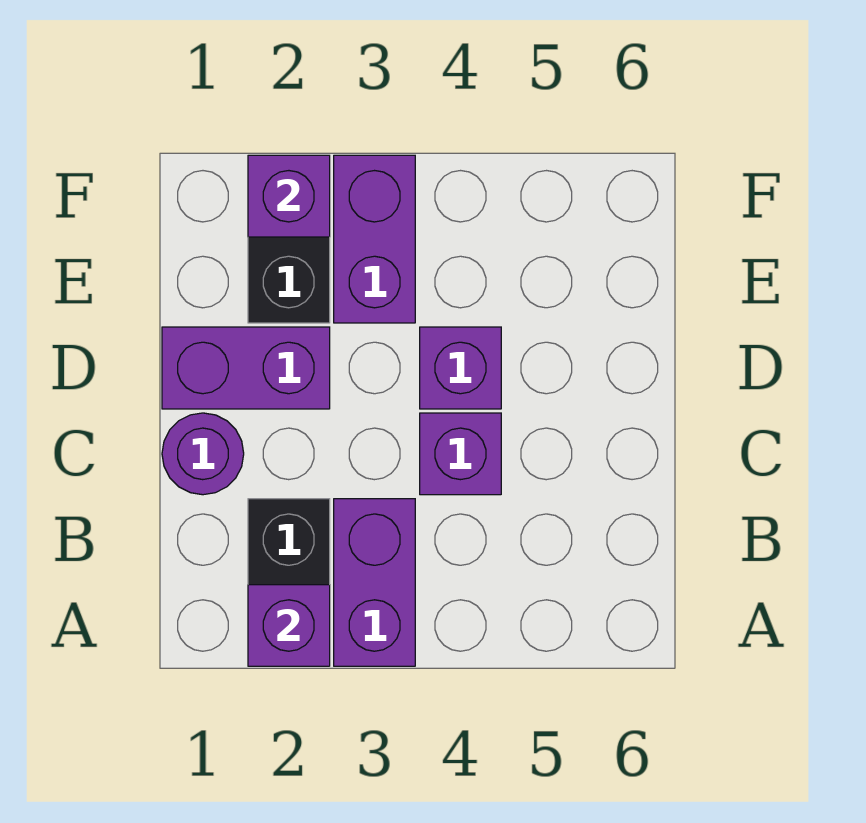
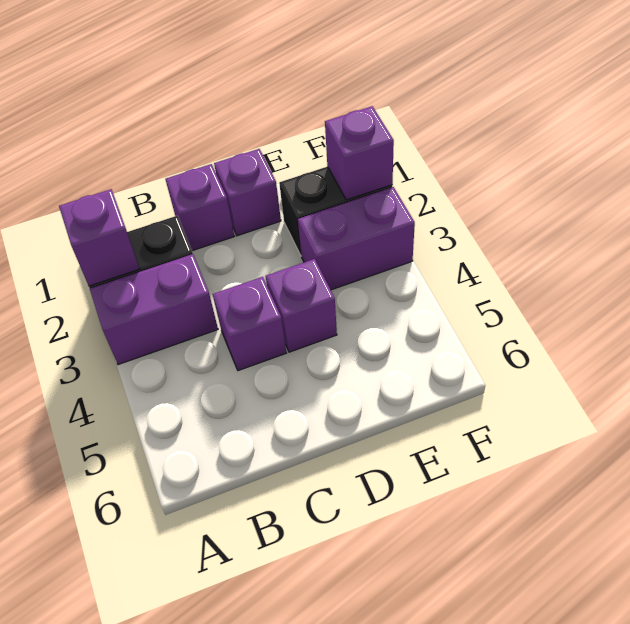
purple 1x1 round brick [162,413,244,495] -> purple 1x1 brick [165,164,234,251]
purple 1x2 brick [162,327,330,409] -> purple 1x1 brick [214,149,281,236]

